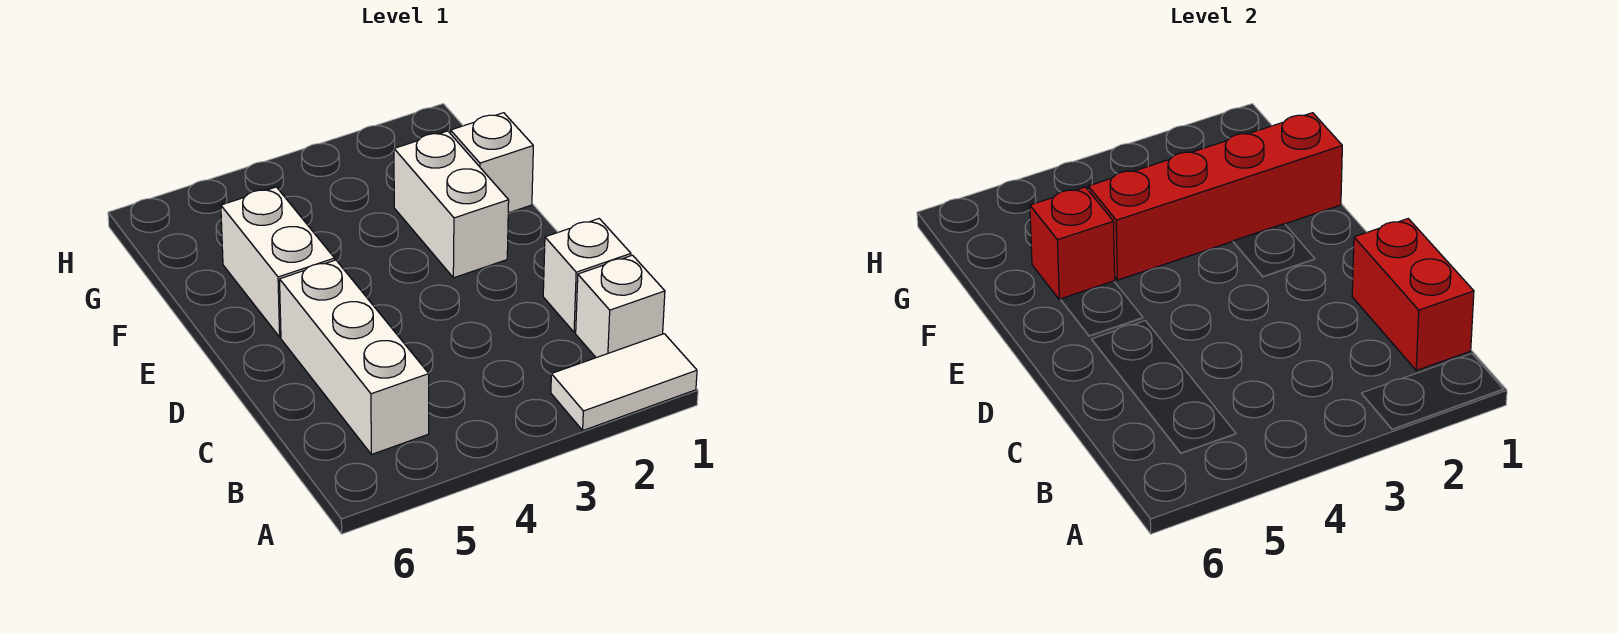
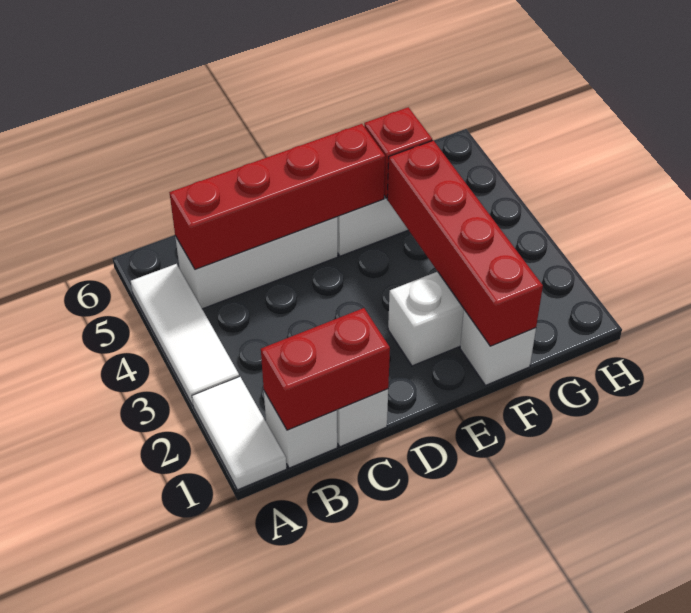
none -> white 1x3 tile [131,264,239,405]
none -> red 1x4 brick [169,124,385,270]

